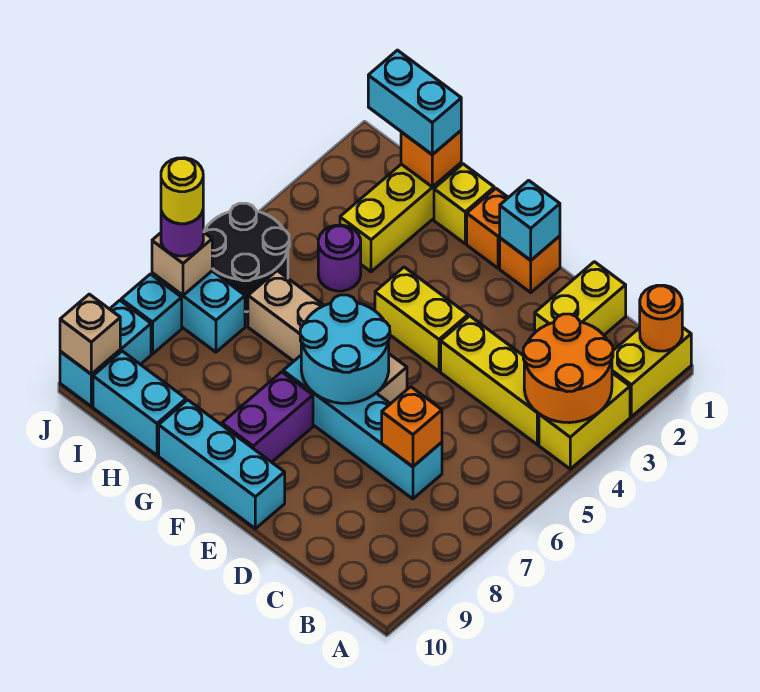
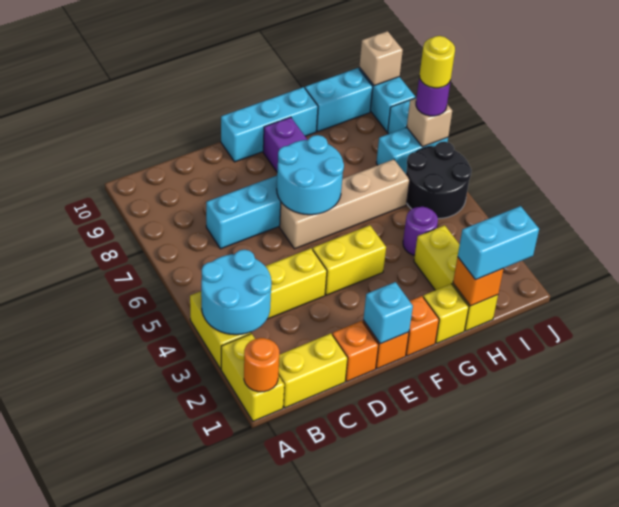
orange 2x2 round brick [523,314,613,423] -> cyan 2x2 round brick [201,250,271,335]
yellow 1x2 brick [535,262,626,335] -> yellow 1x2 brick turned to [278,334,348,408]
orange 1x1 brick [382,387,442,467] -> orange 1x1 brick moved to [332,321,379,381]

